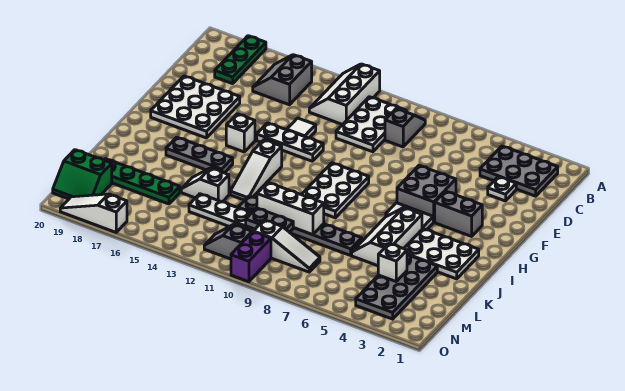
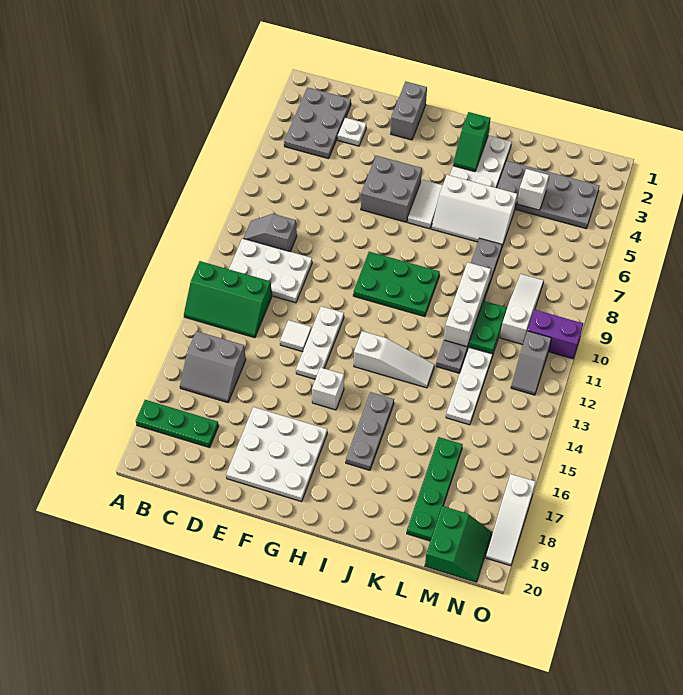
white 2x3 slope [309,64,380,125] -> green 2x3 slope [184,261,272,338]
grey 1x2 brick [435,191,482,236] -> grey 1x2 brick moved to [391,81,427,140]
white 2x3 plate [301,163,369,218] -> green 2x3 plate [353,252,440,317]
none -> green 1x2 slope [453,112,491,172]
white 1x2 slope [181,168,229,202] -> none
grey 1x2 plate [246,208,293,232] -> green 1x2 plate [469,301,507,354]

